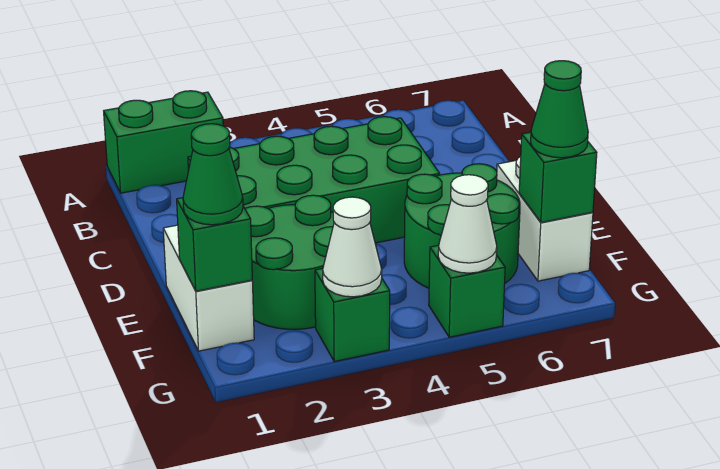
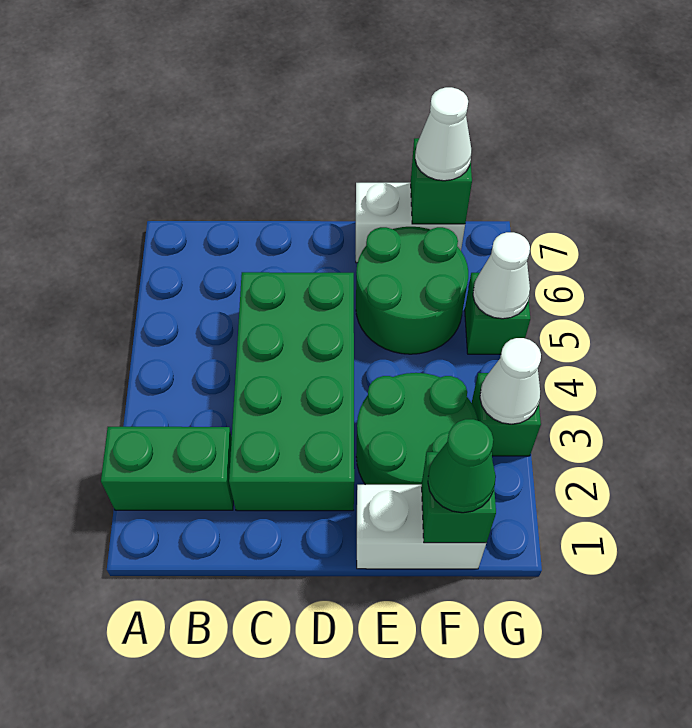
green 1x2 brick [104,91,223,193] -> green 1x2 brick turned to [101,427,233,510]
green 1x1 cone [531,61,588,158] -> white 1x1 cone [415,87,472,181]

